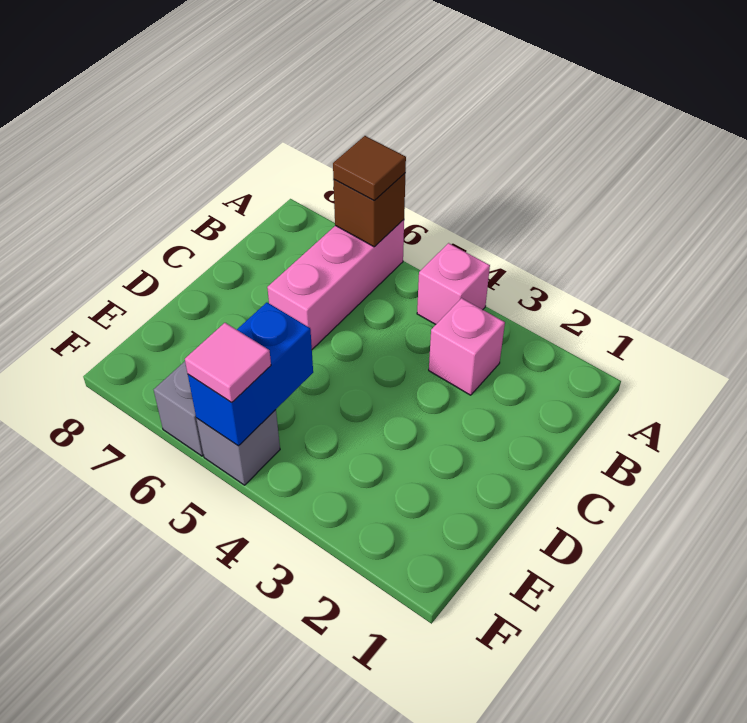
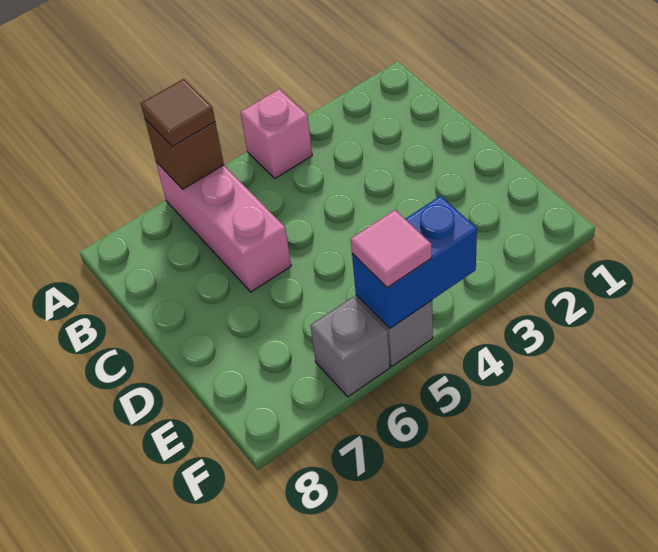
pink 1x1 brick [429,298,505,395] -> none
blue 1x2 brick [188,303,313,446] -> blue 1x2 brick turned to [352,196,477,329]

